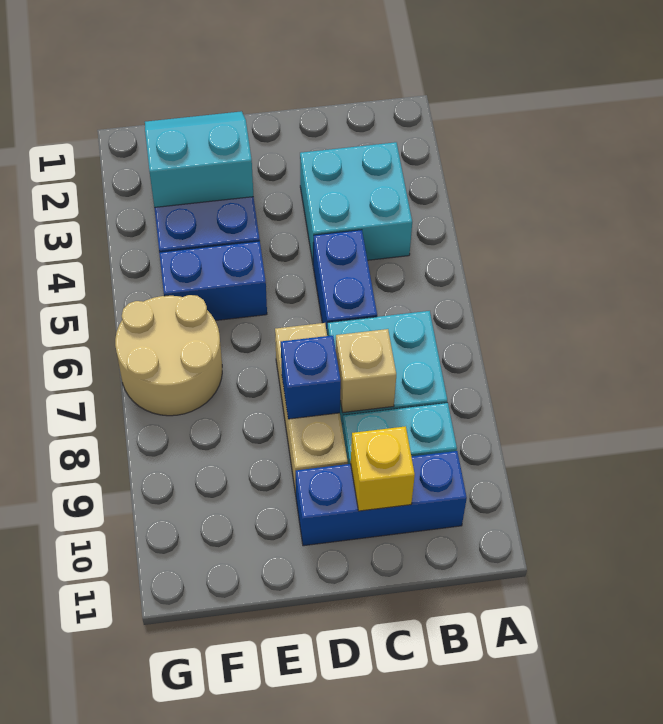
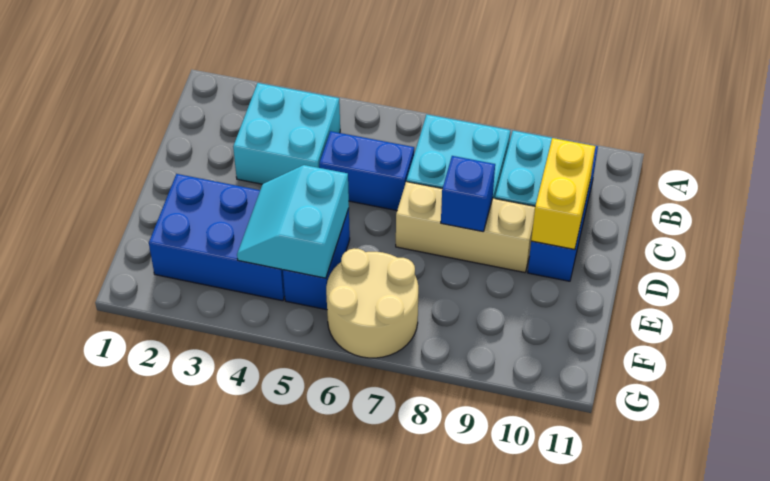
tan 1x1 brick [336,329,396,413] -> none
yellow 1x1 brick [350,426,415,511] -> yellow 1x2 brick [531,138,595,250]
cyan 2x2 slope [145,111,253,207] -> cyan 2x2 slope moved to [237,165,349,278]

